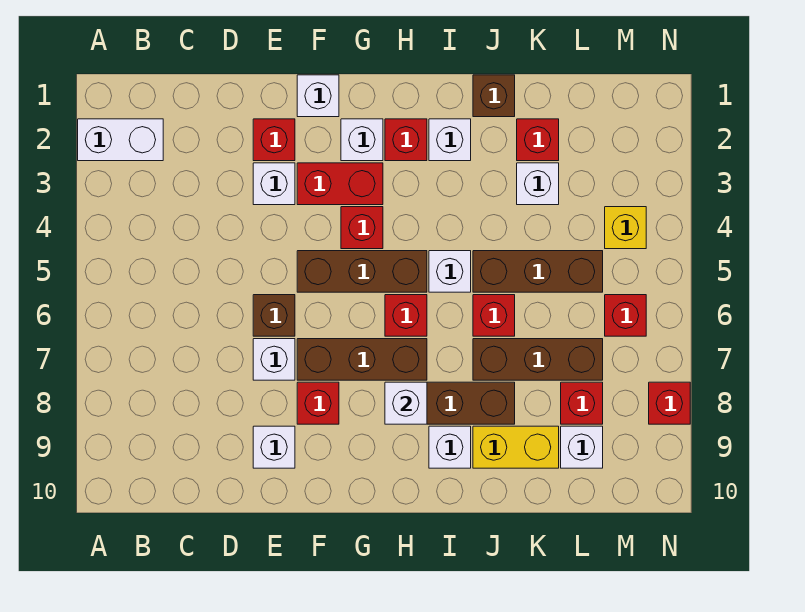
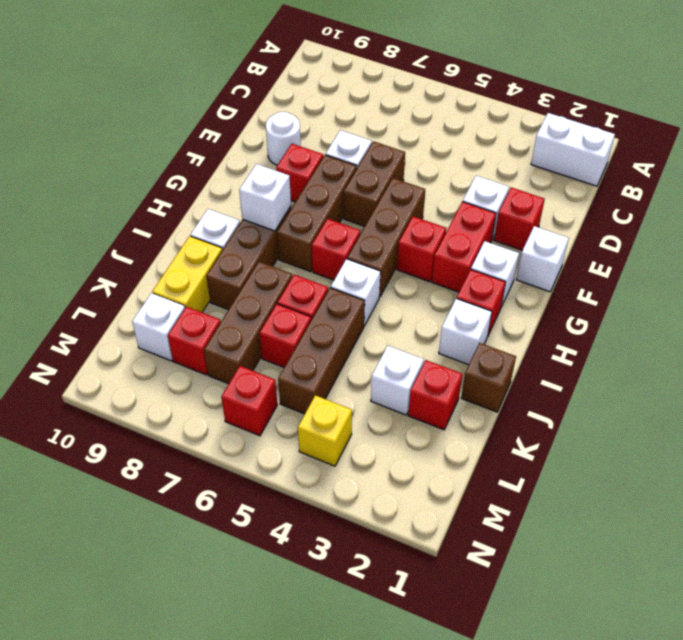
white 1x2 brick [78,119,163,161] -> white 1x2 brick turned to [531,113,615,186]
brown 1x1 brick [253,295,295,336] -> brown 1x2 brick [344,141,405,226]
white 1x1 brick [253,426,295,468] -> white 1x1 round brick [266,112,301,165]
red 1x1 brick [649,382,690,424] -> red 1x1 brick moved to [259,304,311,367]

